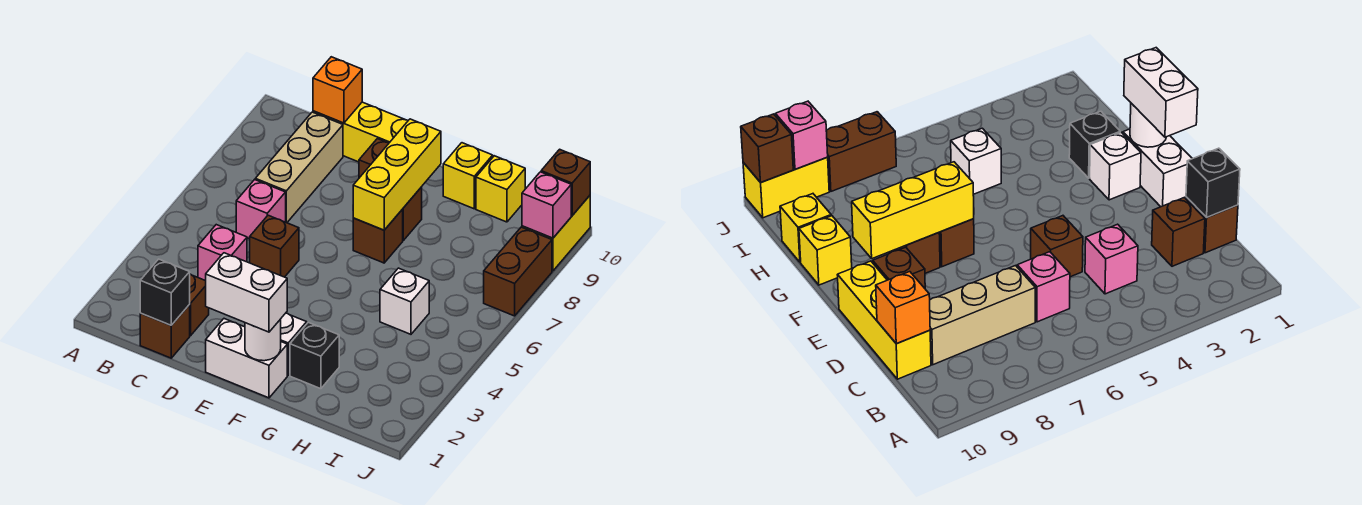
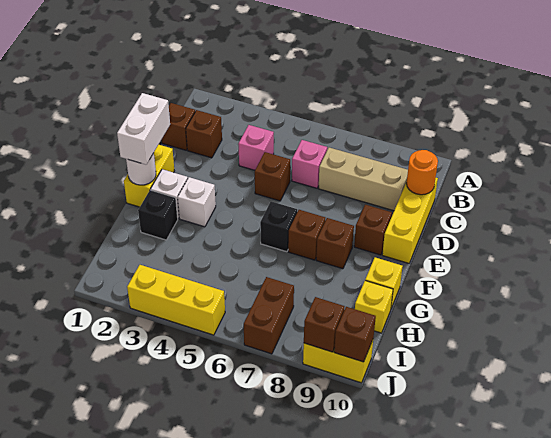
black 1x1 brick [140,259,190,325] -> black 1x1 brick moved to [260,201,297,252]
orange 1x1 brick [313,57,362,123] -> orange 1x1 round brick [406,150,438,195]
white 1x2 brick [206,319,287,398] -> yellow 1x2 brick [124,145,174,207]
yellow 1x3 brick [353,119,441,230] -> yellow 1x3 brick moved to [127,265,225,335]
white 1x1 brick [380,268,429,334] -> white 1x1 brick moved to [178,177,216,227]
brown 1x2 brick [484,227,552,316] -> brown 1x2 brick turned to [244,277,294,354]
pink 1x1 brick [522,172,571,238] -> brown 1x1 brick [304,297,344,352]

